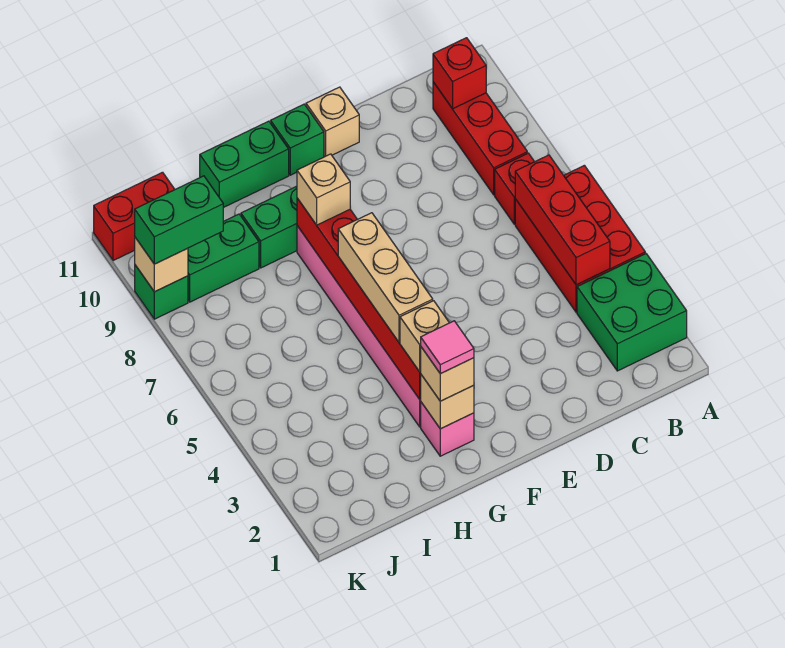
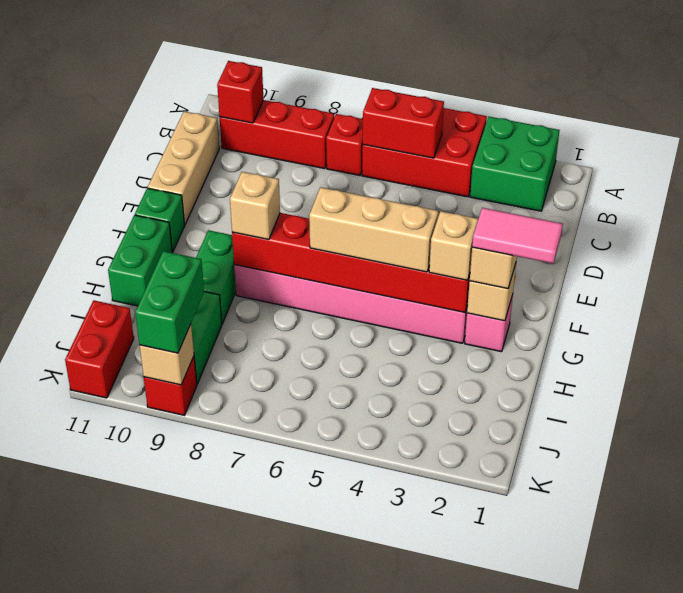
red 1x3 brick [515,155,610,285] -> red 1x2 brick [363,88,444,158]
tan 1x1 brick [306,87,359,157] -> tan 1x3 brick [148,111,219,225]
pink 1x1 tile [421,321,474,374] -> pink 1x2 tile [472,208,563,263]
green 1x1 brick [135,265,188,319] -> red 1x1 brick [144,356,197,415]

